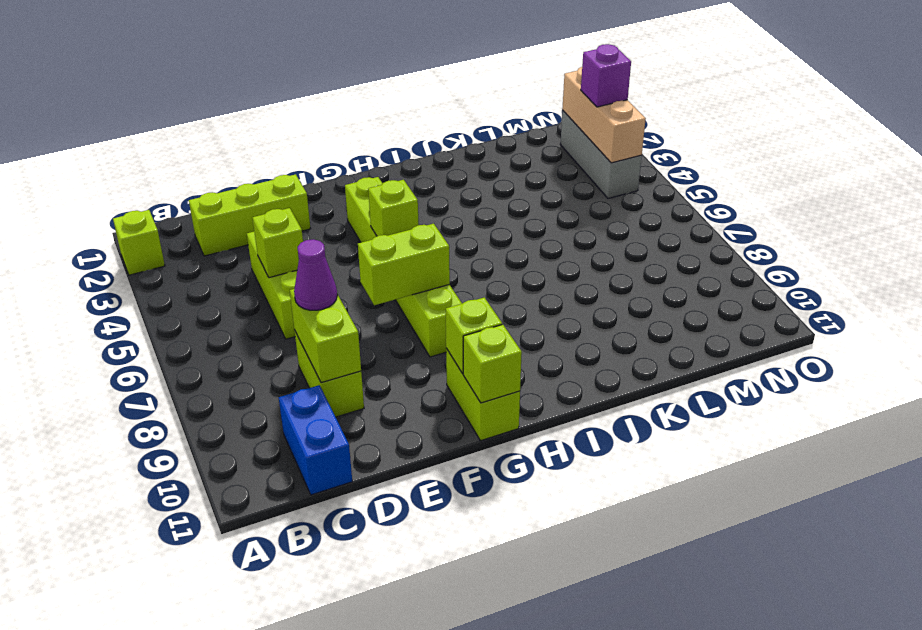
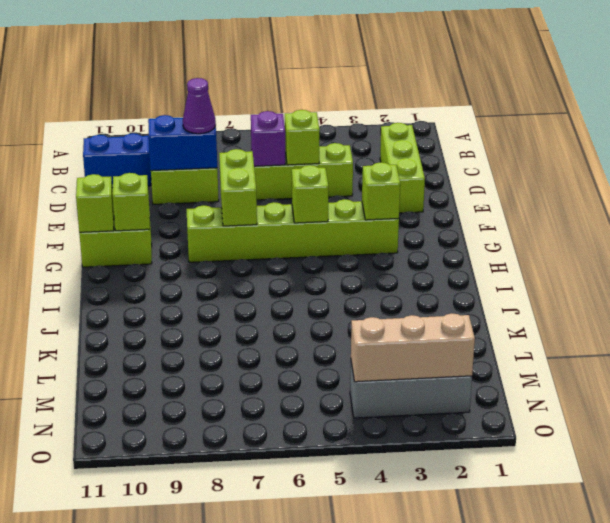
lime 1x1 brick [113,210,165,275] -> lime 1x1 brick moved to [362,162,400,220]
lime 1x2 brick [290,289,361,383] -> blue 1x2 brick [148,115,217,171]
purple 1x1 brick [581,44,631,107] -> purple 1x1 brick moved to [251,111,285,166]

